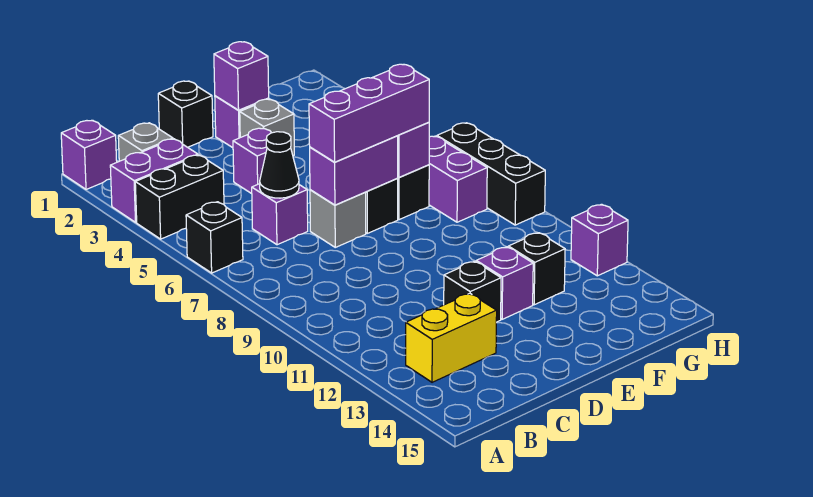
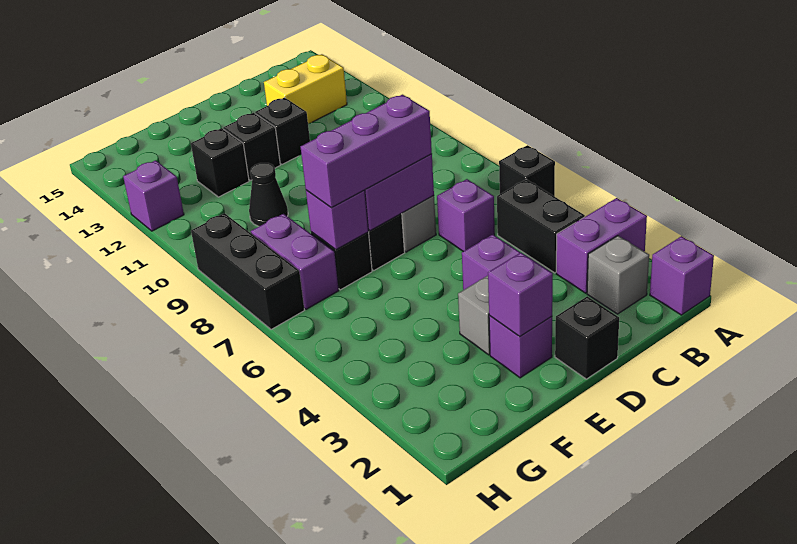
black 1x2 brick [135,155,224,239] -> black 1x2 brick turned to [497,179,585,273]
black 1x1 cone [260,132,299,198] -> black 1x1 cone moved to [249,163,288,226]
purple 1x1 brick [476,247,533,319] -> black 1x1 brick [223,113,280,180]

